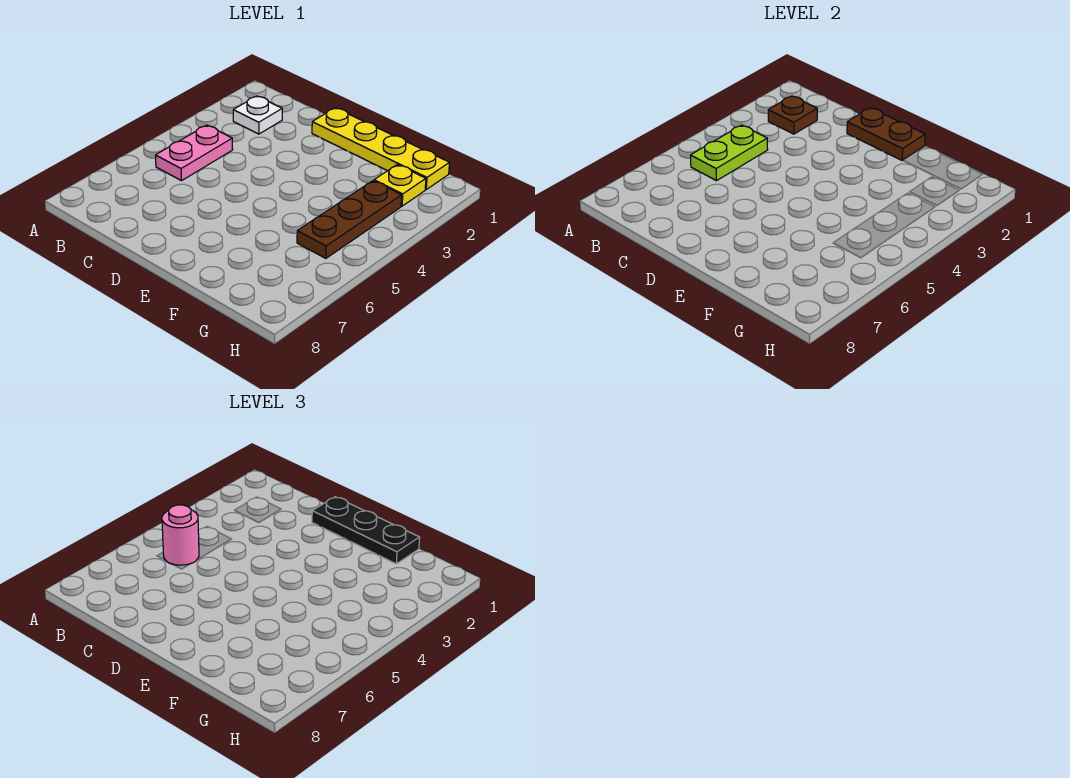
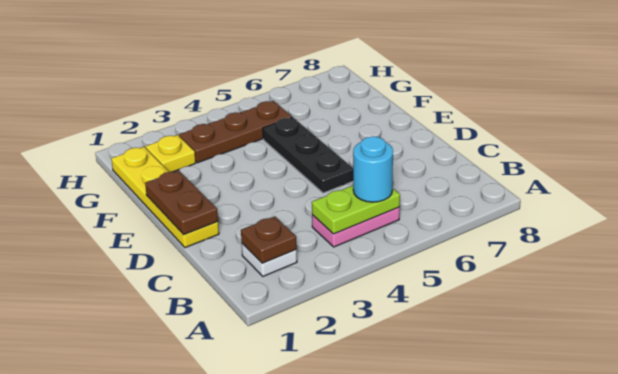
pink 1x1 round brick [162,505,199,565] -> cyan 1x1 round brick [353,136,393,202]
black 1x3 plate [312,497,420,564] -> black 1x3 plate moved to [263,117,353,193]

